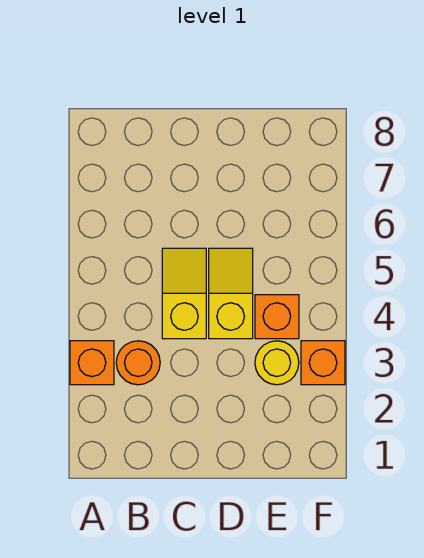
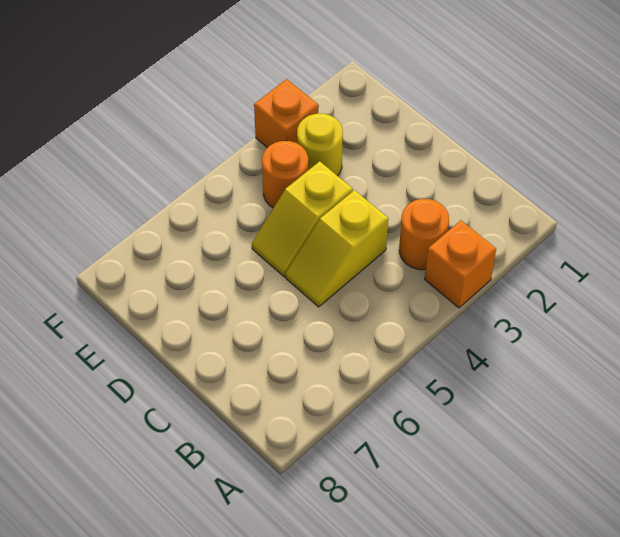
orange 1x1 brick [255,295,299,339] -> orange 1x1 round brick [262,141,308,208]

